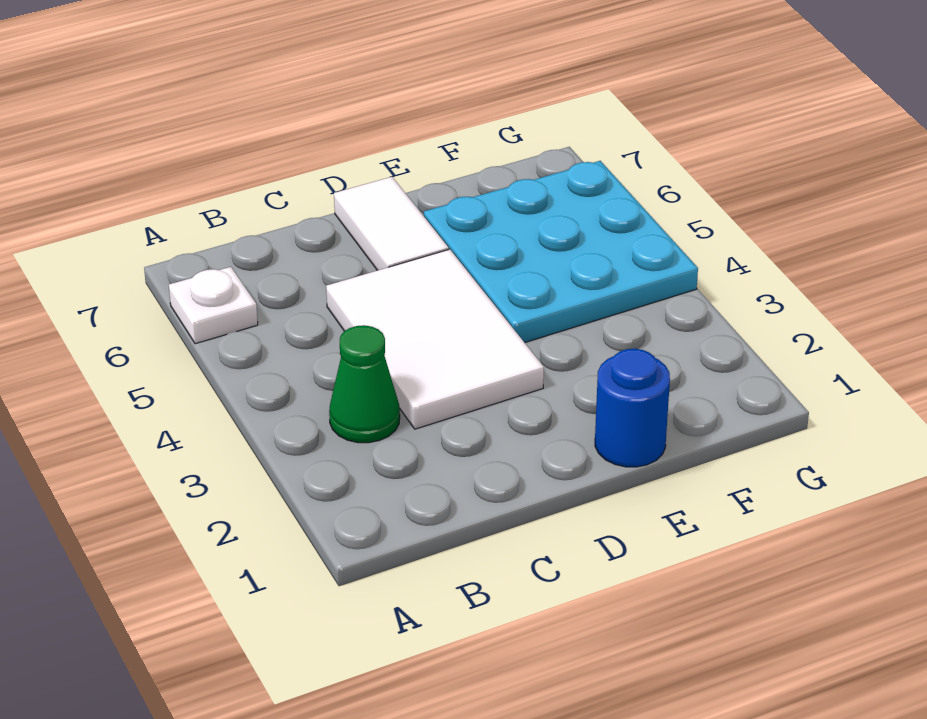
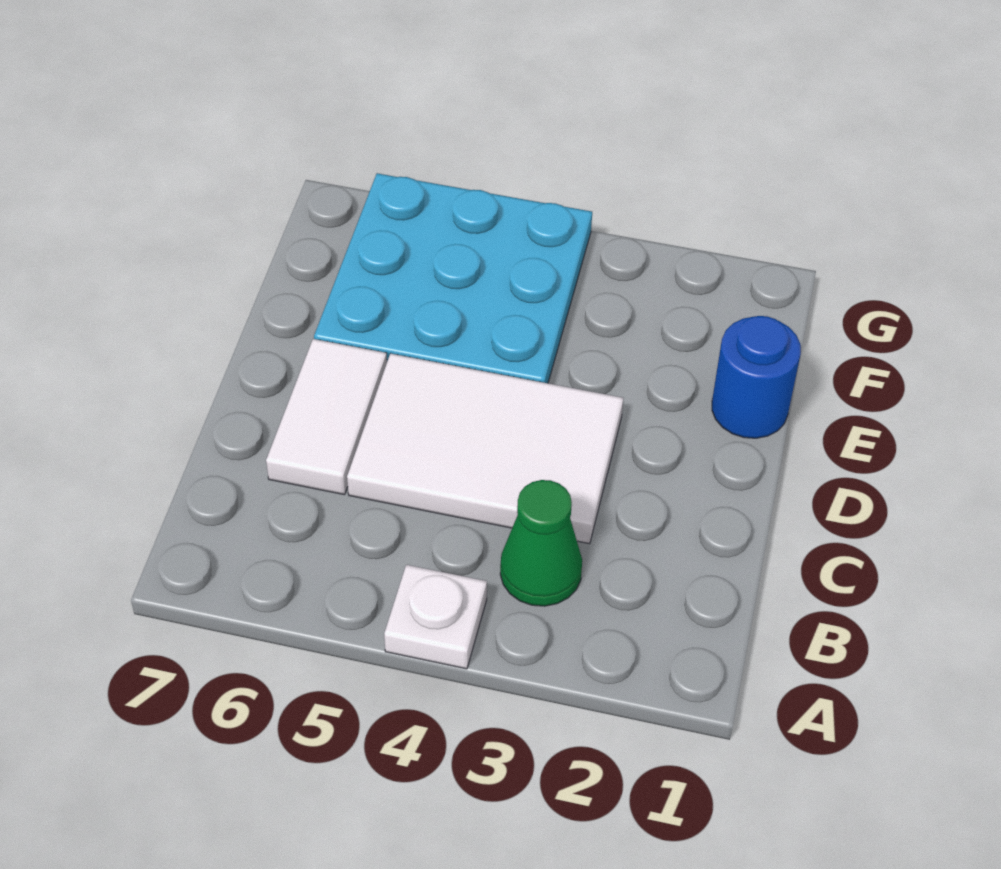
white 1x1 plate [169,267,258,344] -> white 1x1 plate moved to [384,565,487,669]
white 1x2 tile [334,177,449,270] -> white 1x2 tile turned to [266,339,387,495]

